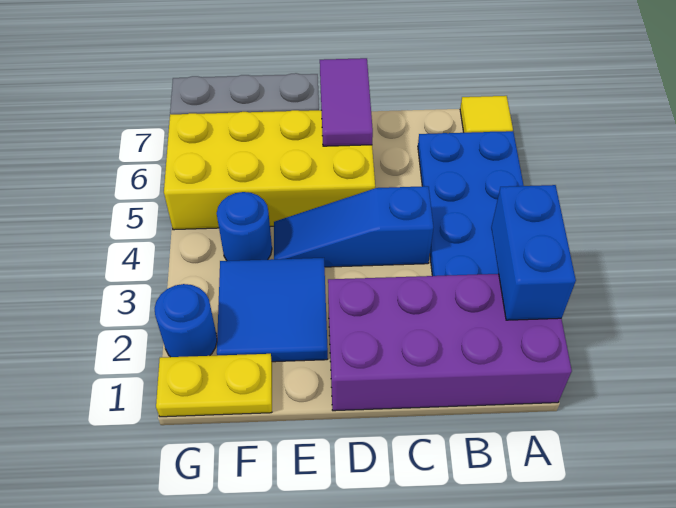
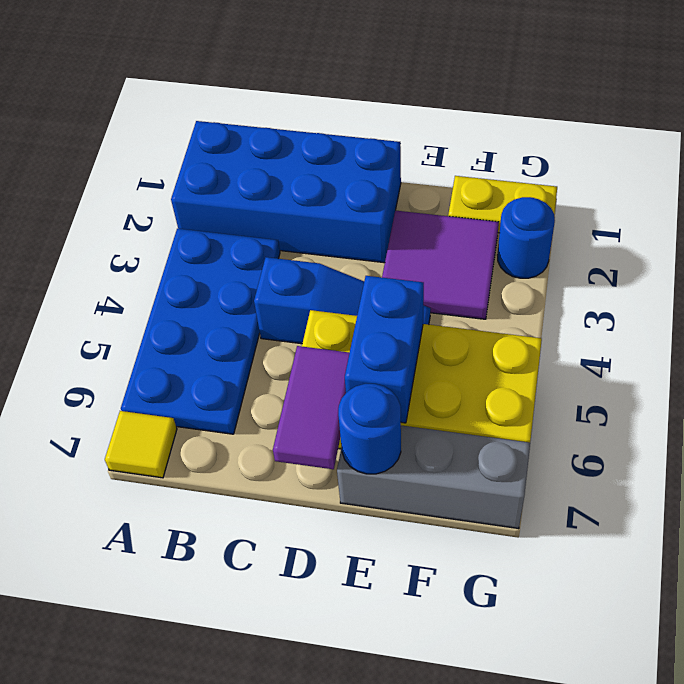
purple 2x4 brick [328,274,572,411] -> blue 2x4 brick [171,121,401,263]
blue 1x2 brick [491,185,576,320] -> blue 1x2 brick moved to [345,276,424,423]
blue 2x2 tile [217,258,328,362] -> purple 2x2 tile [382,211,499,319]
blue 1x1 round brick [217,192,272,261] -> blue 1x1 round brick moved to [338,384,401,474]

